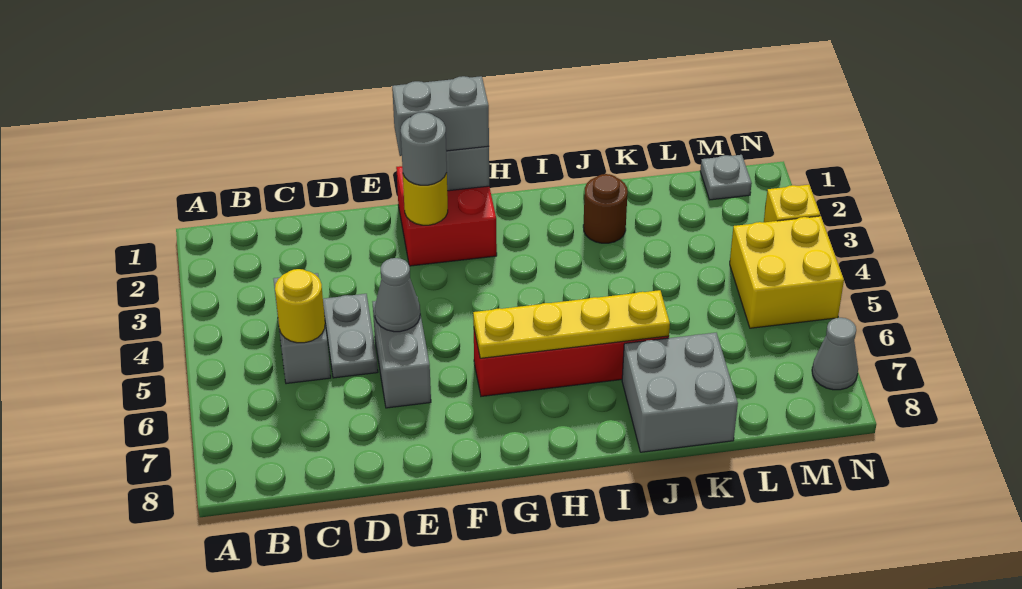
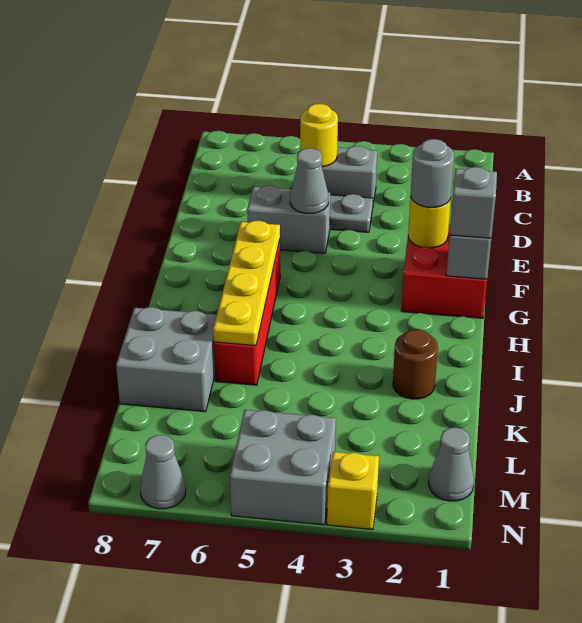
grey 1x2 brick [392,76,489,156] -> grey 1x1 brick [450,167,497,238]
grey 1x1 plate [700,155,752,200] -> grey 1x1 cone [429,427,474,501]
yellow 2x2 brick [730,216,844,328] -> grey 2x2 brick [230,410,336,525]

